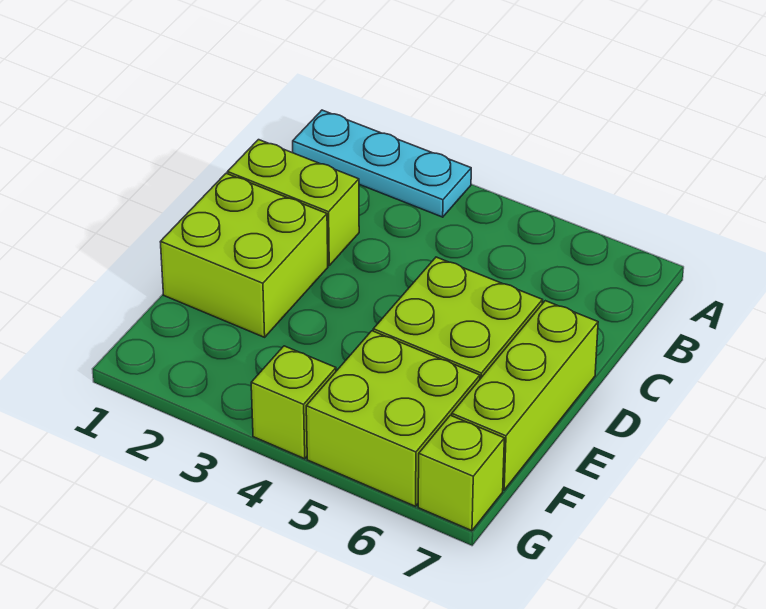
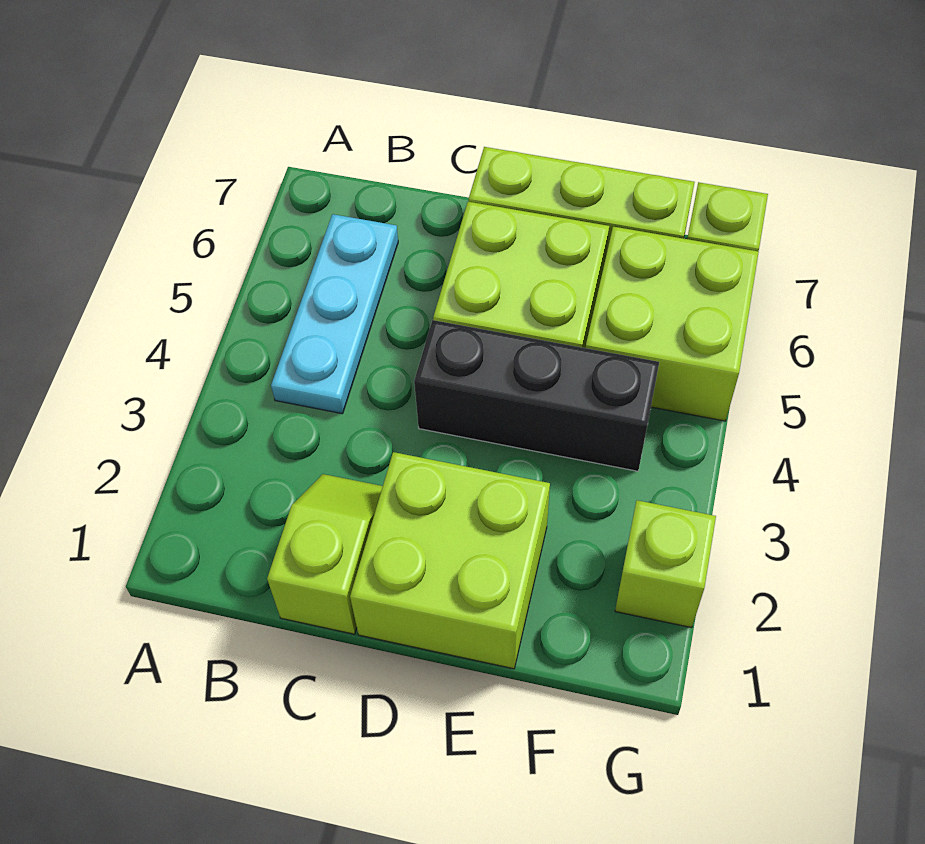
cyan 1x3 plate [293,110,471,217] -> cyan 1x3 plate moved to [271,214,398,414]
lime 1x2 brick [228,140,359,265] -> lime 1x2 slope [267,474,383,634]
none -> black 1x3 brick [414,320,659,471]
lime 1x1 brick [251,346,336,459] -> lime 1x1 brick moved to [615,500,716,628]

